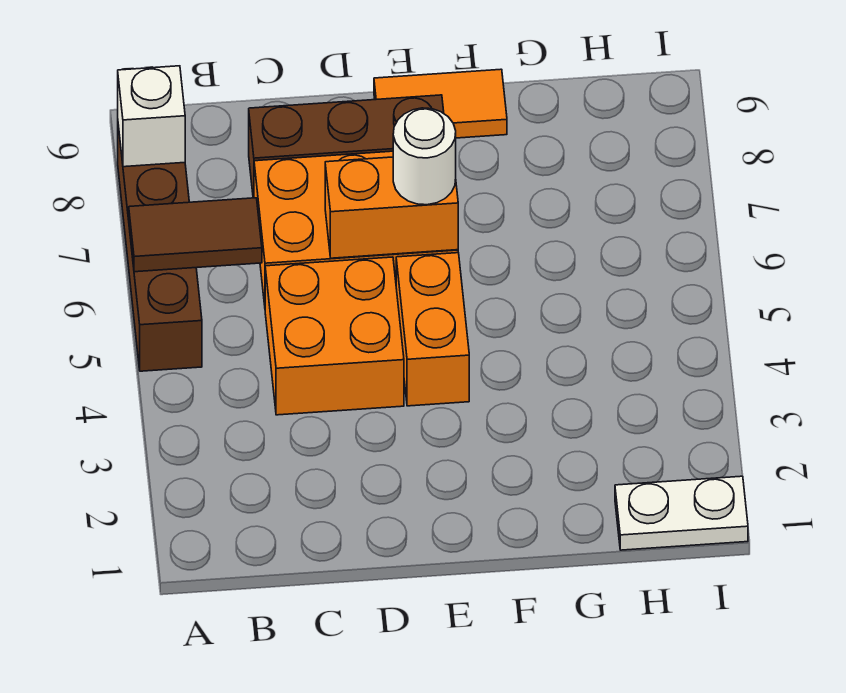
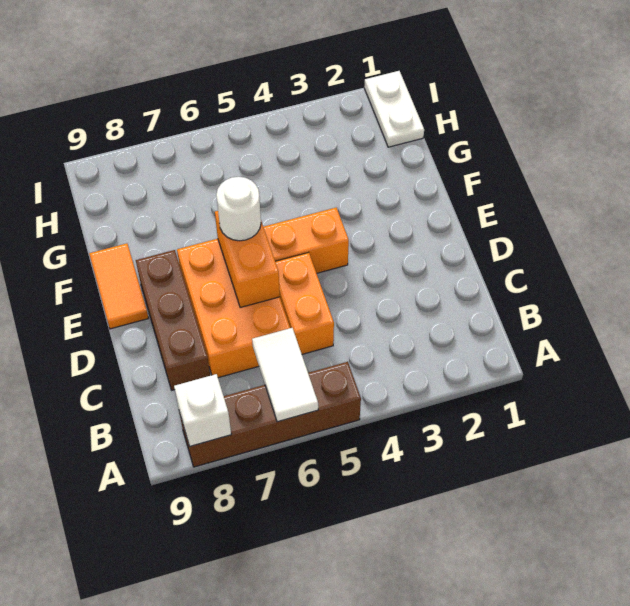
brown 1x2 tile [129,198,262,272] -> white 1x2 tile [252,328,318,422]
orange 2x2 brick [265,257,404,415] -> orange 1x2 brick [275,252,334,354]

